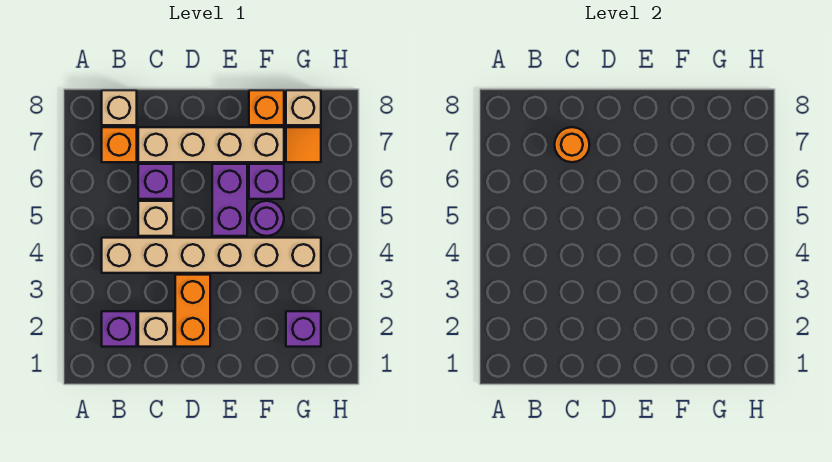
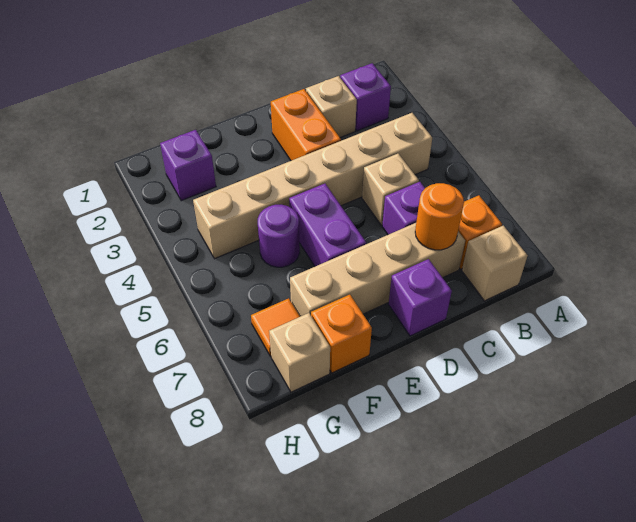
purple 1x1 brick [249,164,284,199] -> purple 1x1 brick moved to [388,259,452,336]

